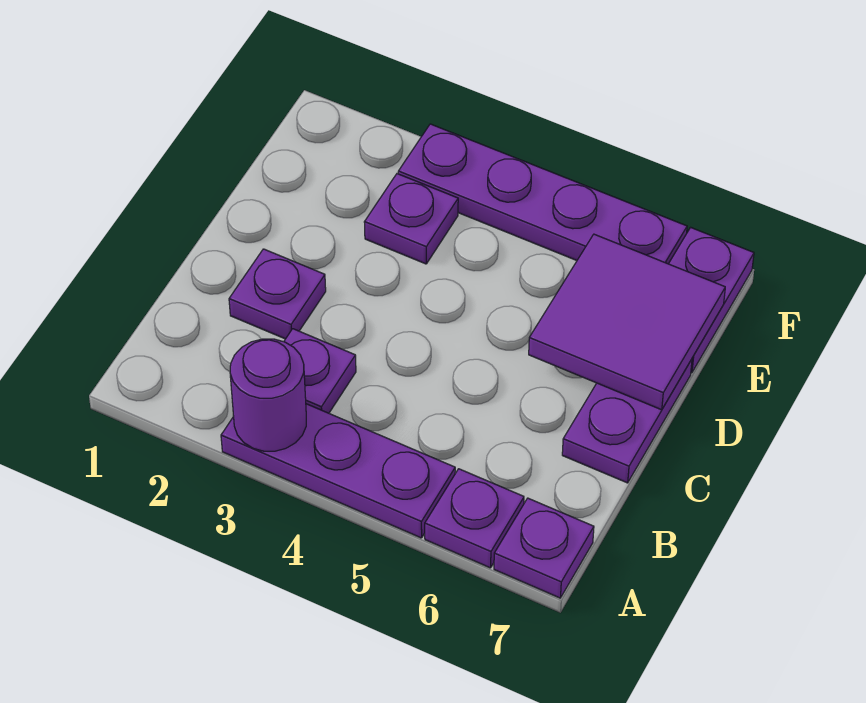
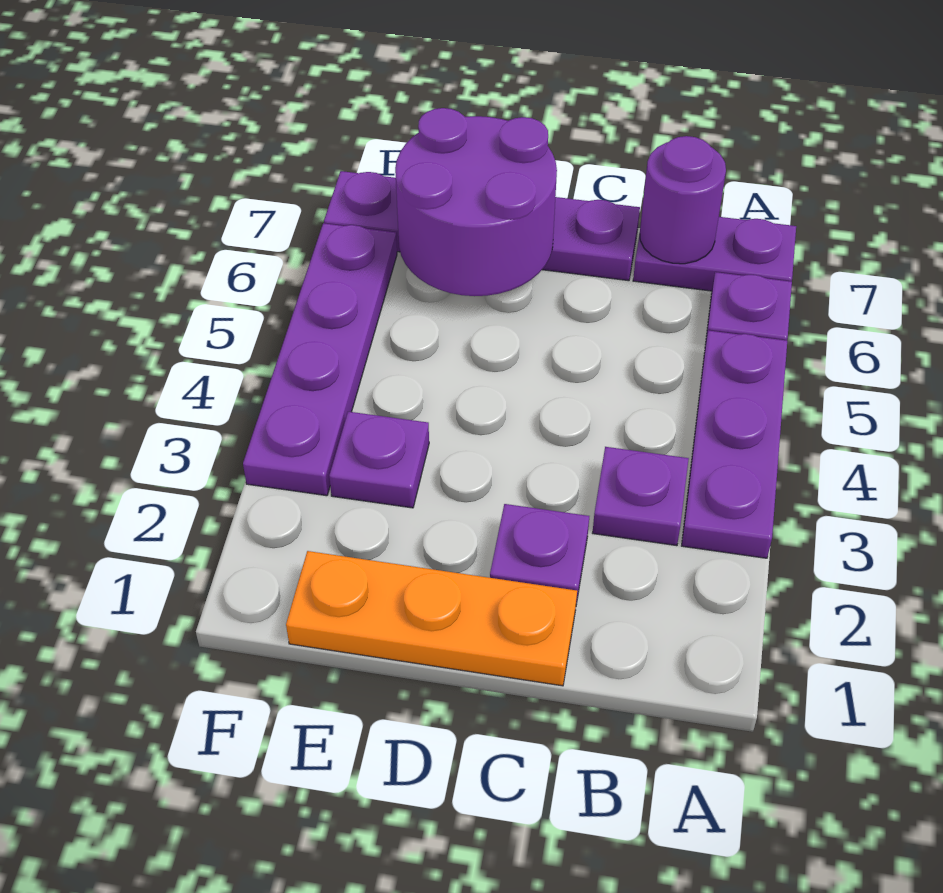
purple 1x1 round brick [230,339,306,451] -> purple 1x1 round brick moved to [640,136,726,264]
purple 1x1 plate [494,498,594,598] -> purple 1x2 plate [633,217,796,291]
none -> orange 1x3 plate [286,551,577,686]
purple 2x2 tile [529,234,725,410] -> purple 2x2 round brick [395,108,557,296]

